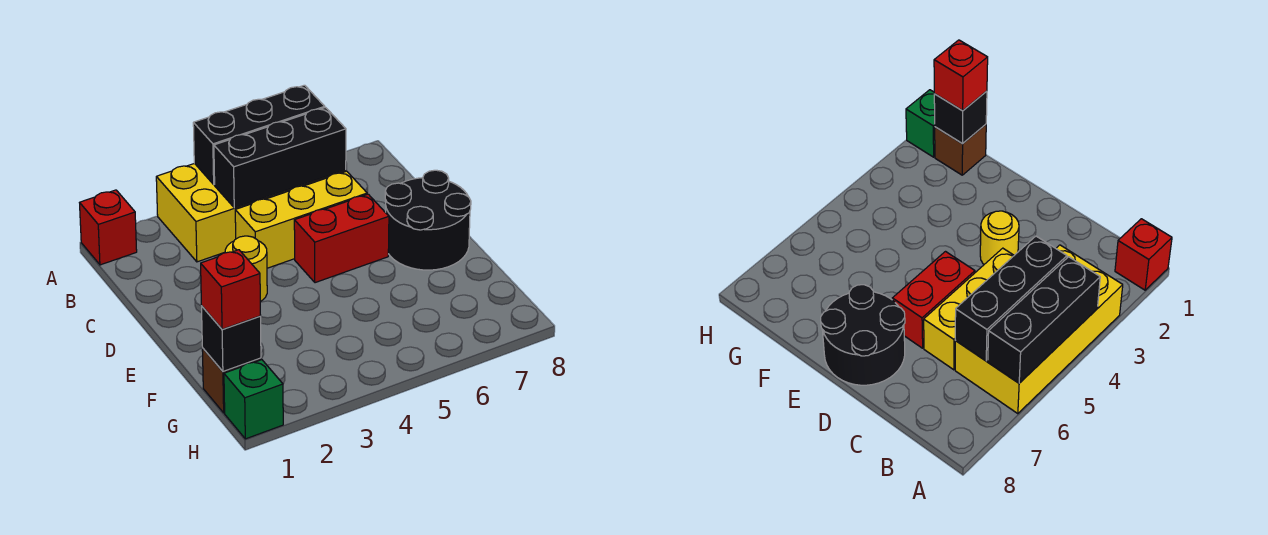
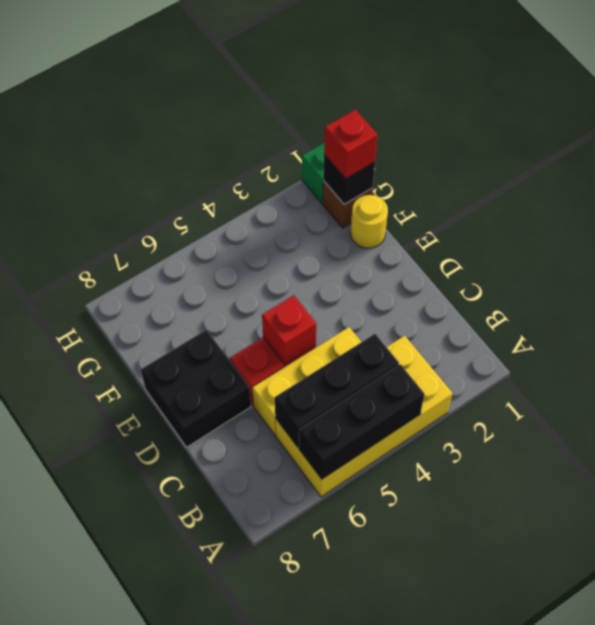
red 1x1 brick [80,190,137,265] -> red 1x1 brick moved to [262,295,316,364]
yellow 1x1 round brick [225,236,267,302] -> yellow 1x1 round brick moved to [351,195,388,248]
black 2x2 round brick [385,170,471,270] -> black 2x2 brick [141,329,251,447]

